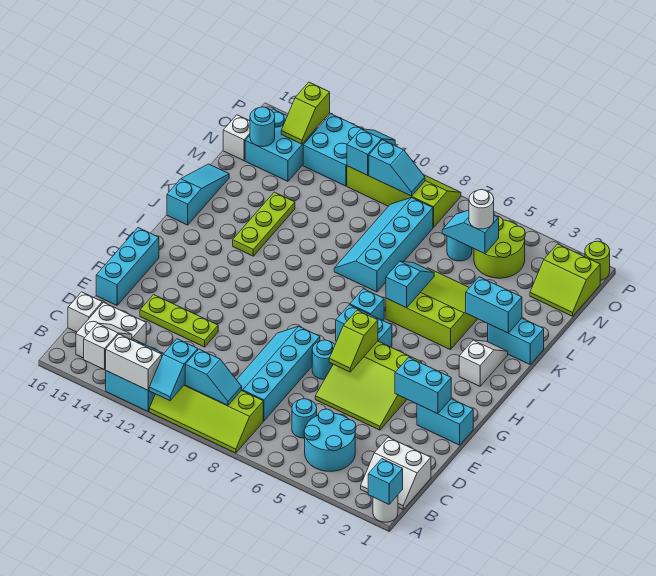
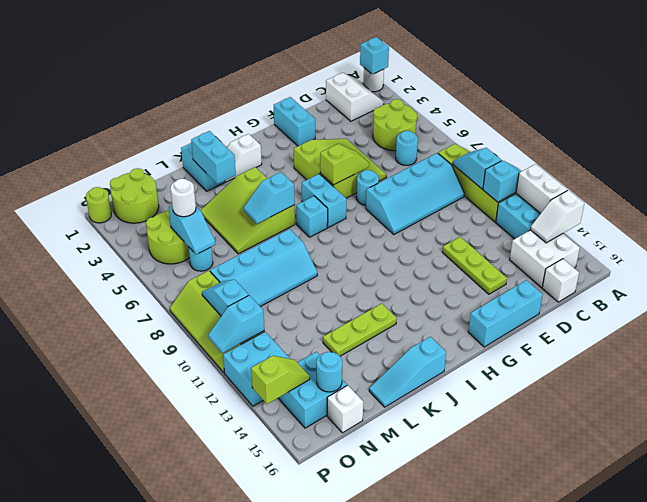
cyan 2x2 round brick [304,409,356,471] -> lime 2x2 round brick [373,99,417,151]
cyan 1x2 brick [395,357,451,414] -> none
lime 2x2 slope [530,244,600,316] -> lime 2x2 round brick [110,168,159,223]

